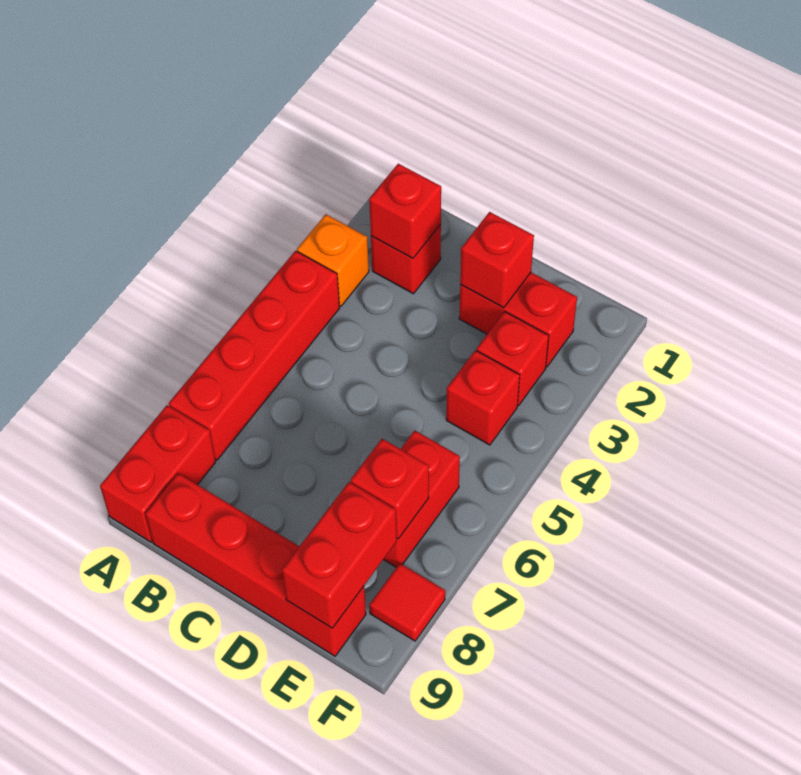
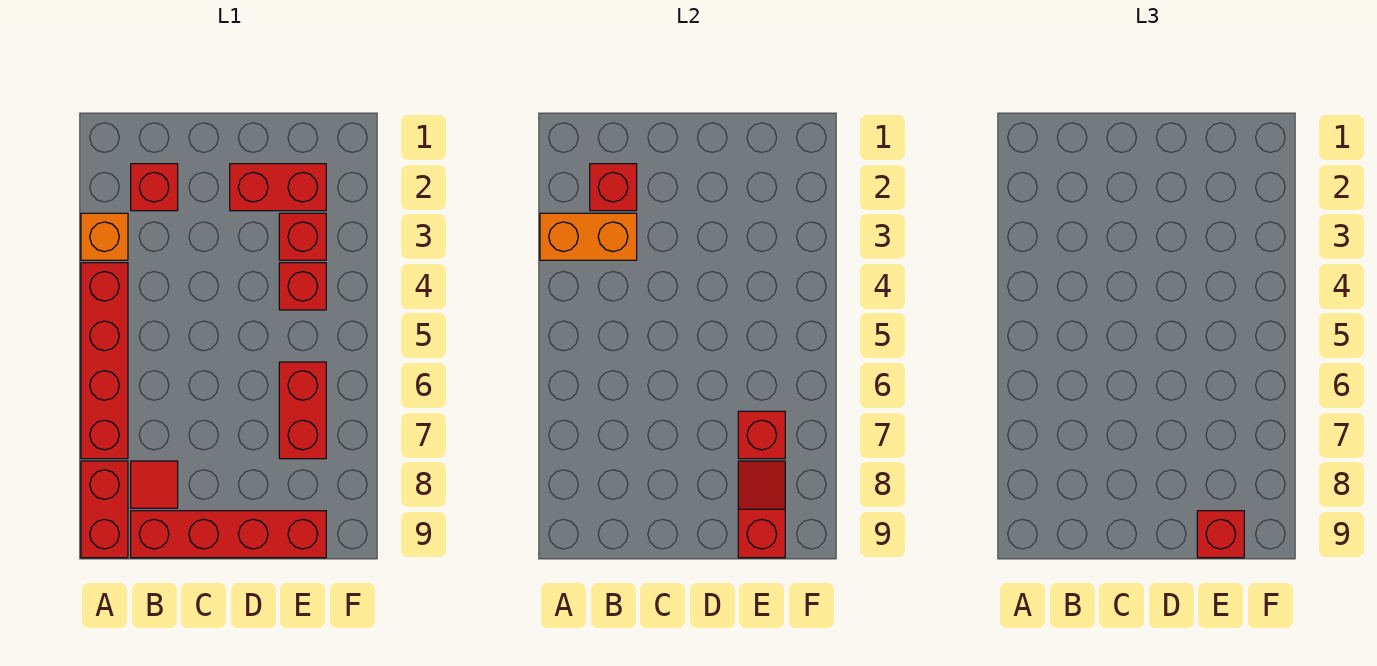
none -> orange 1x2 brick [540,213,637,260]
red 1x1 brick [460,212,534,308] -> red 1x1 brick moved to [1197,511,1244,558]
red 1x2 brick [282,482,397,628] -> red 1x2 slope [738,461,785,558]
red 1x1 tile [369,563,445,641] -> red 1x1 tile moved to [131,461,178,508]

